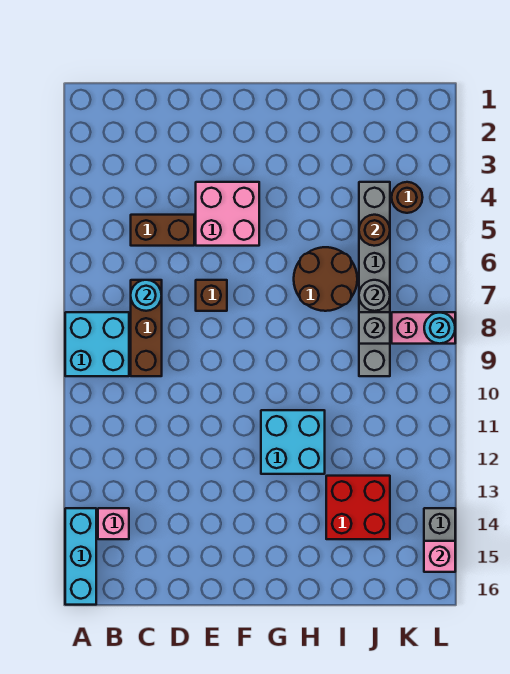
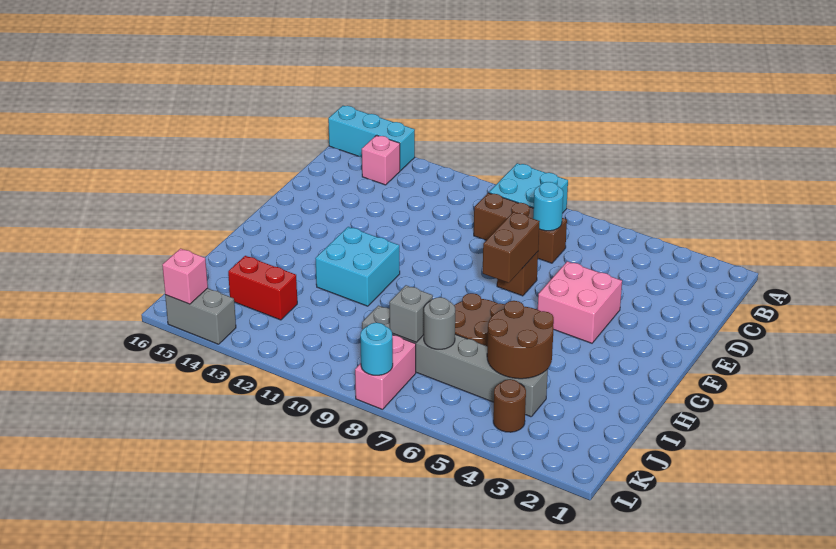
brown 1x2 brick [131,215,194,246] -> brown 1x2 brick moved to [483,212,540,283]
red 2x2 brick [326,476,390,539] -> red 1x2 brick [228,256,297,320]
brown 1x1 round brick [359,215,390,246] -> brown 2x2 round brick [487,301,554,379]

